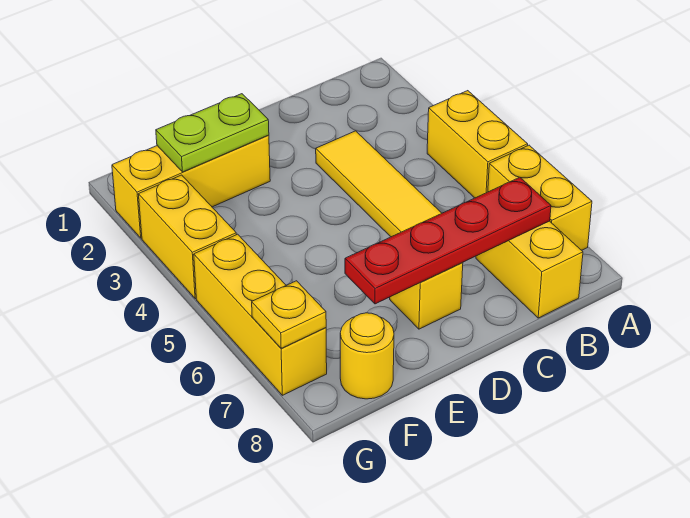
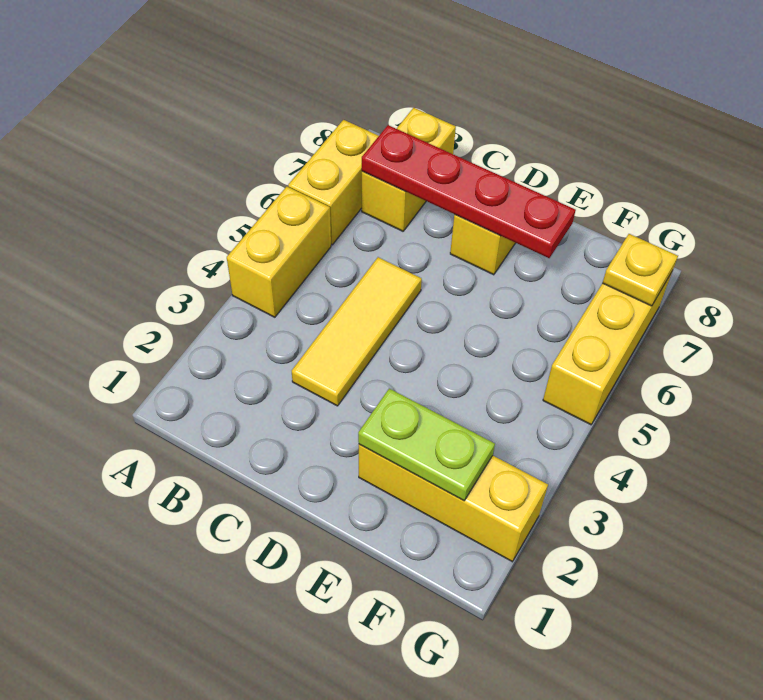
yellow 1x1 round brick [340,313,394,399] -> none
yellow 1x2 brick [138,175,236,299] -> none

